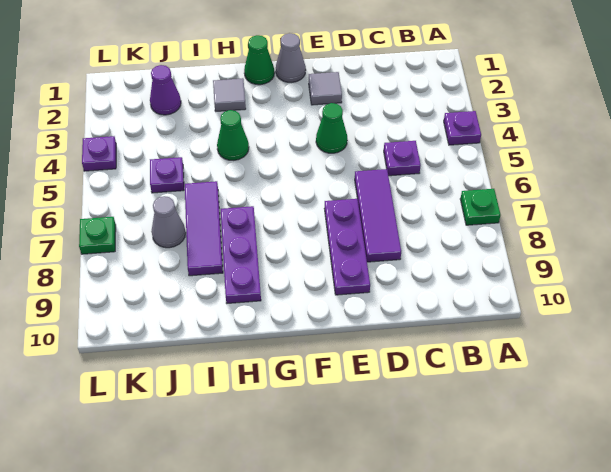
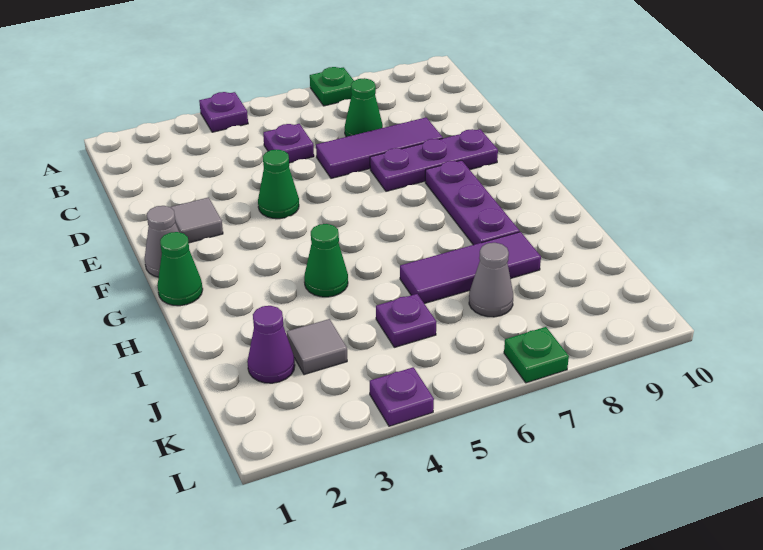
none -> green 1x1 cone [345,78,383,137]
grey 1x1 tile [213,78,246,111] -> grey 1x1 tile moved to [287,319,347,375]
purple 1x3 plate [221,206,261,304] -> purple 1x3 plate turned to [425,160,520,245]

